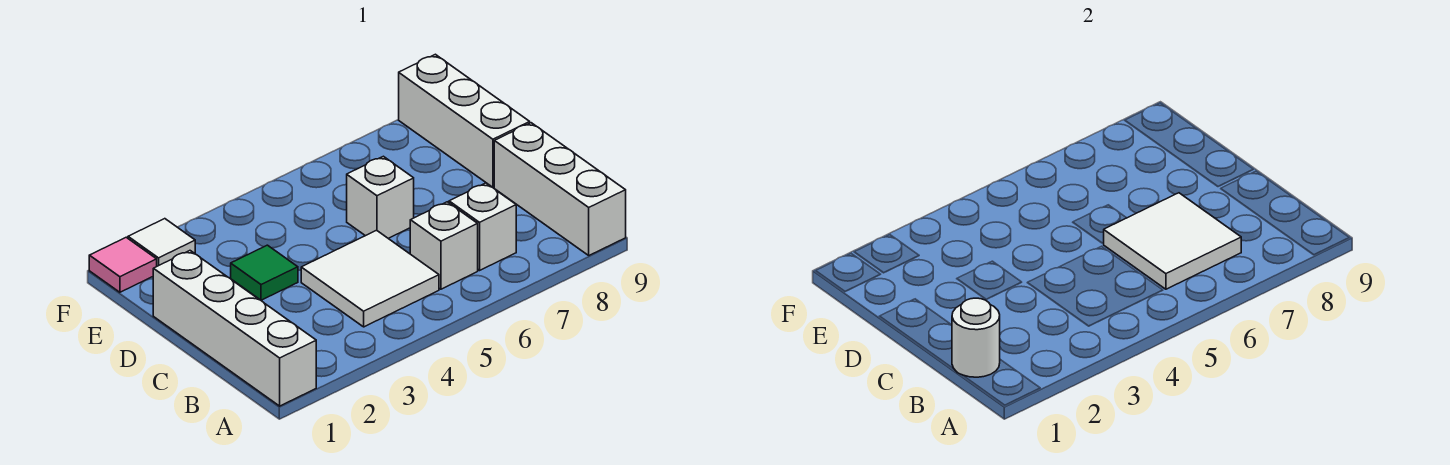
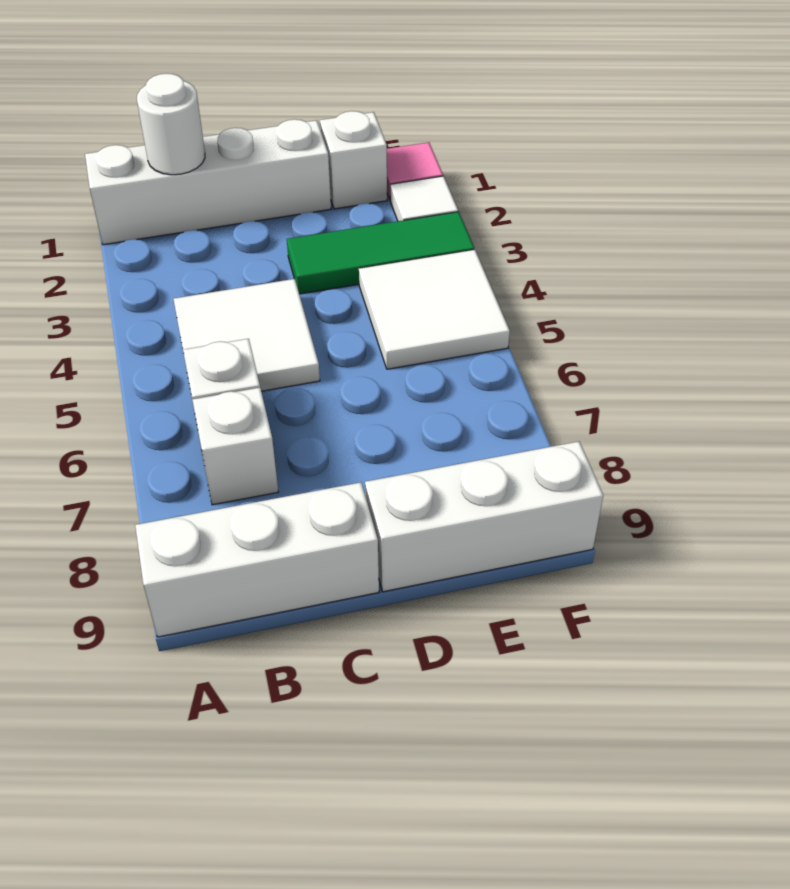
white 2x2 tile [1103,193,1241,289] -> white 2x2 tile moved to [359,250,510,369]
green 1x1 tile [231,245,298,300] -> green 1x3 tile [287,212,474,294]
white 1x1 brick [347,156,414,238] -> white 1x1 brick moved to [320,111,387,209]

